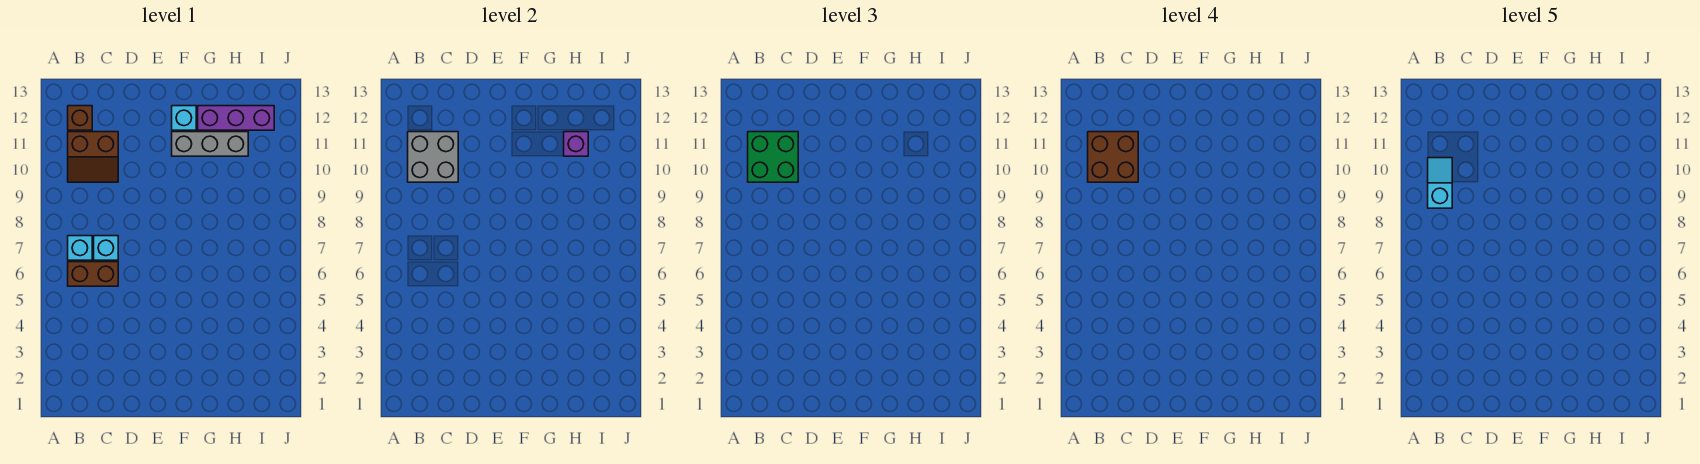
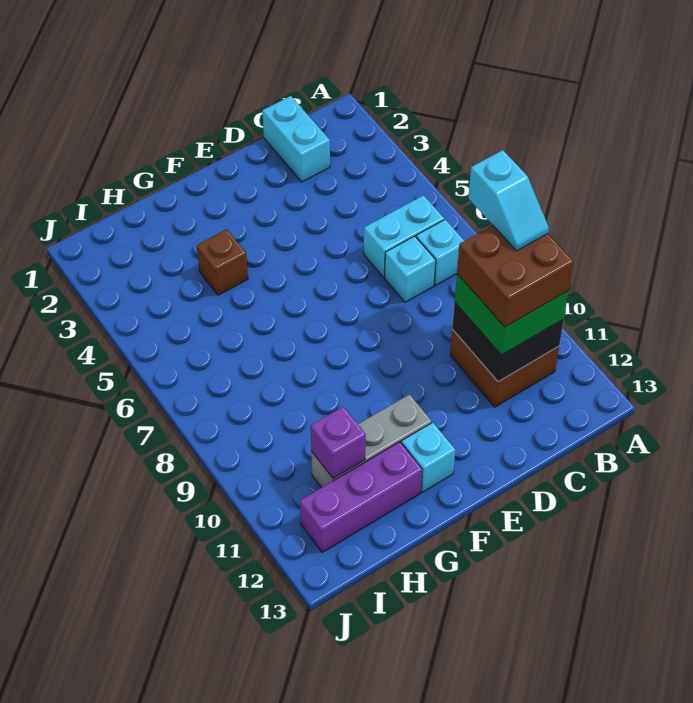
brown 1x2 brick [68,262,118,286] -> cyan 1x2 brick [364,195,444,277]
brown 2x2 slope [68,132,118,182] -> brown 2x2 brick [450,330,559,407]
grey 2x2 brick [408,132,458,182] -> black 2x2 brick [452,302,564,382]
brown 1x1 brick [68,106,92,130] -> brown 1x1 brick moved to [197,229,248,295]
none -> cyan 1x2 brick [262,96,330,182]

